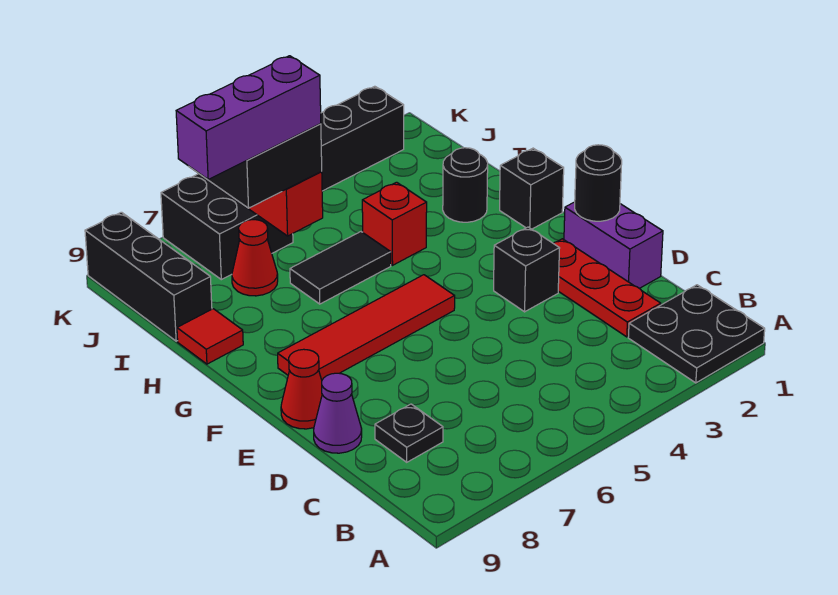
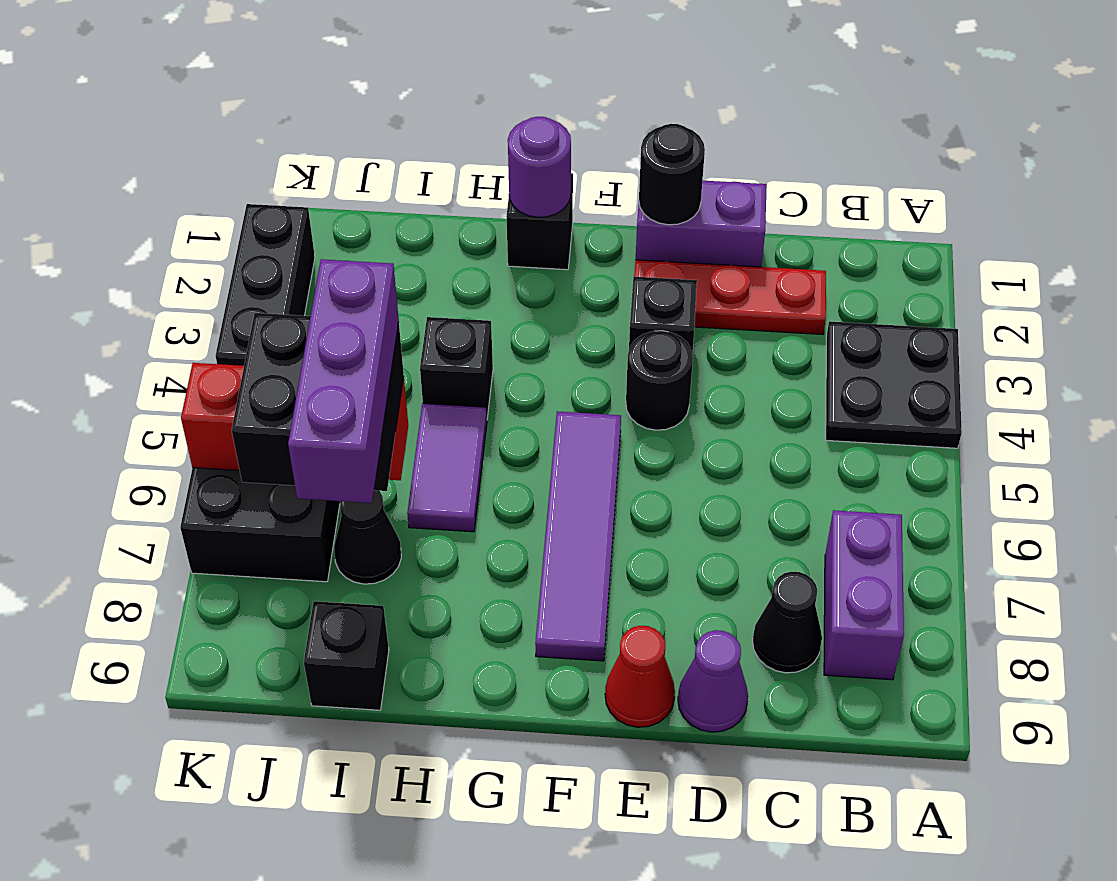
black 2x2 plate [628,285,765,383] -> black 2x2 plate moved to [826,321,962,448]
none -> purple 1x2 brick [824,510,904,680]
black 1x1 plate [375,404,443,462] -> black 1x1 cone [753,572,822,673]
red 1x4 tile [278,275,455,380] -> purple 1x4 tile [535,411,621,661]
none -> purple 1x1 round brick [508,117,571,217]
black 1x1 round brick [443,148,488,222] -> black 1x1 round brick moved to [626,331,693,430]
red 1x1 brick [362,182,427,265] -> black 1x1 brick [420,317,493,417]
black 1x2 tile [290,232,391,304] -> purple 1x2 tile [407,403,487,532]
red 1x1 tile [177,309,243,364] -> none
red 1x1 cone [232,220,278,296] -> black 1x1 cone [334,490,401,584]
black 1x3 brick [85,212,212,341] -> black 1x1 brick [304,601,389,710]

